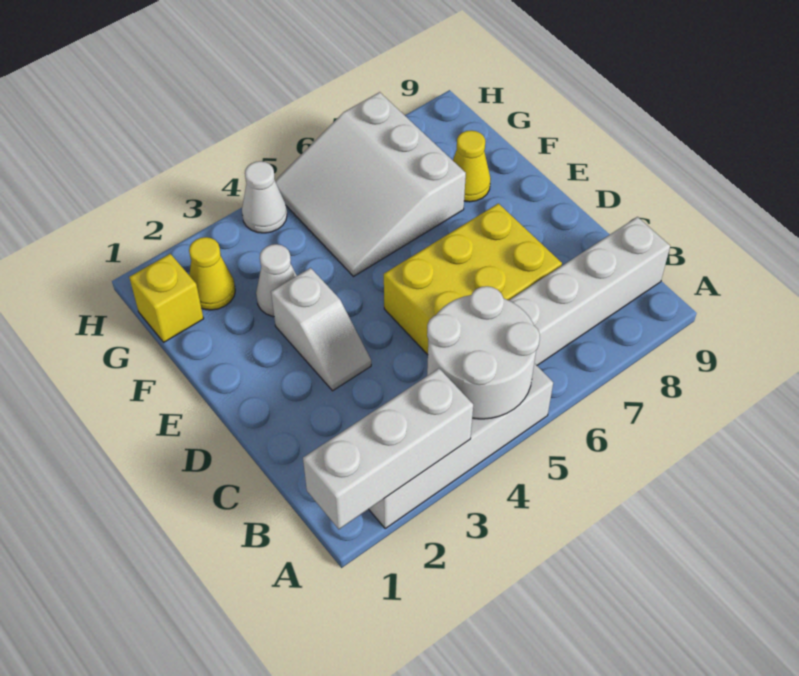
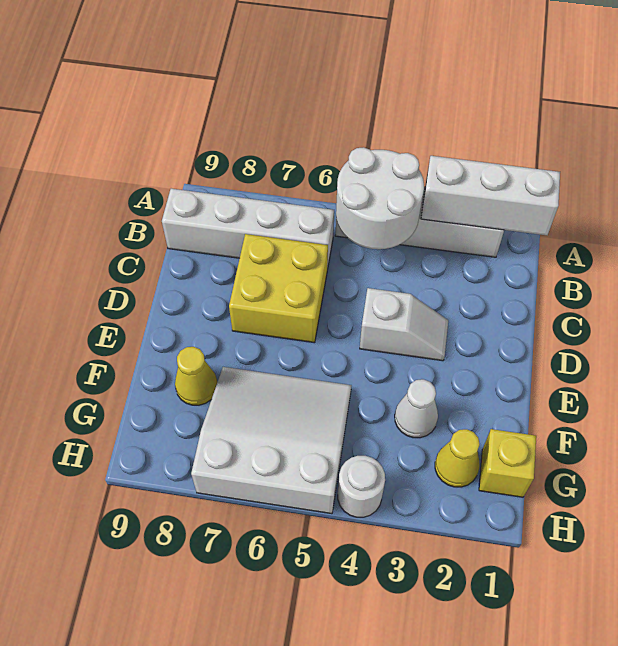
yellow 2x3 brick [384,203,562,355] -> yellow 2x2 brick [229,234,328,343]
white 1x2 slope [271,268,371,391] -> white 1x2 slope turned to [360,288,448,361]
white 3x3 slope [275,92,466,277] -> white 3x3 slope turned to [191,367,352,514]
white 1x1 cone [242,161,287,233] -> white 1x1 round brick [338,456,385,517]

